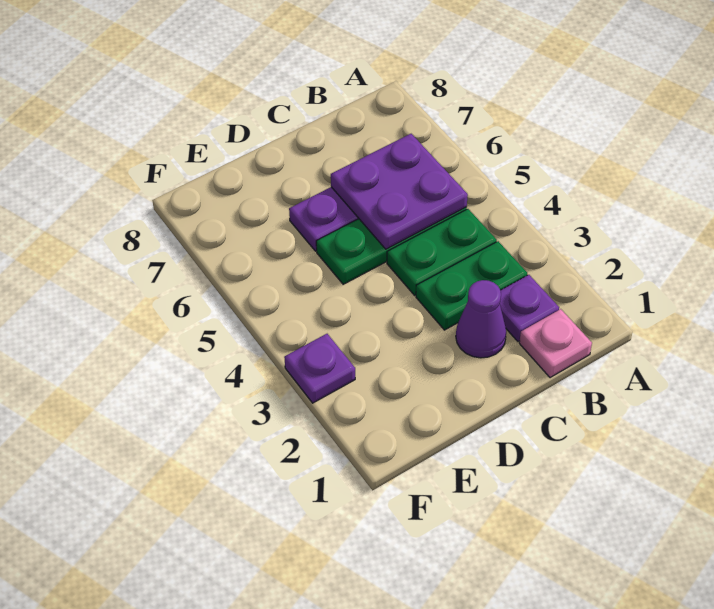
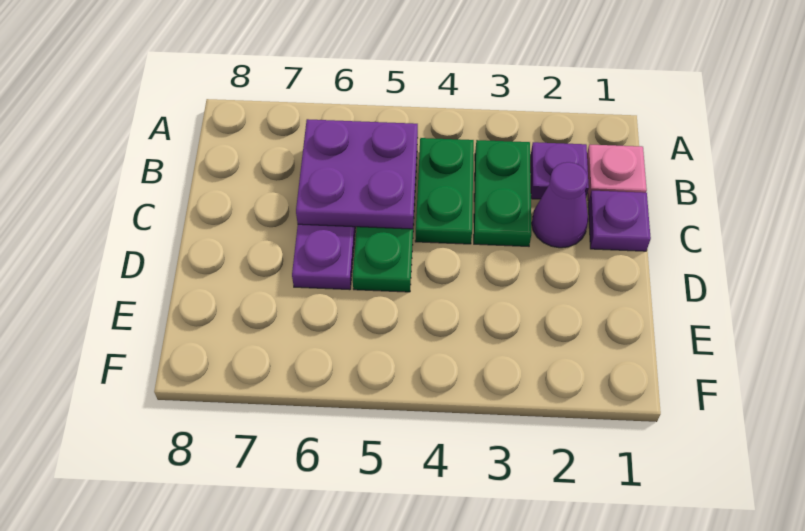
purple 1x1 plate [284,334,355,403] -> purple 1x1 plate moved to [588,191,651,251]

